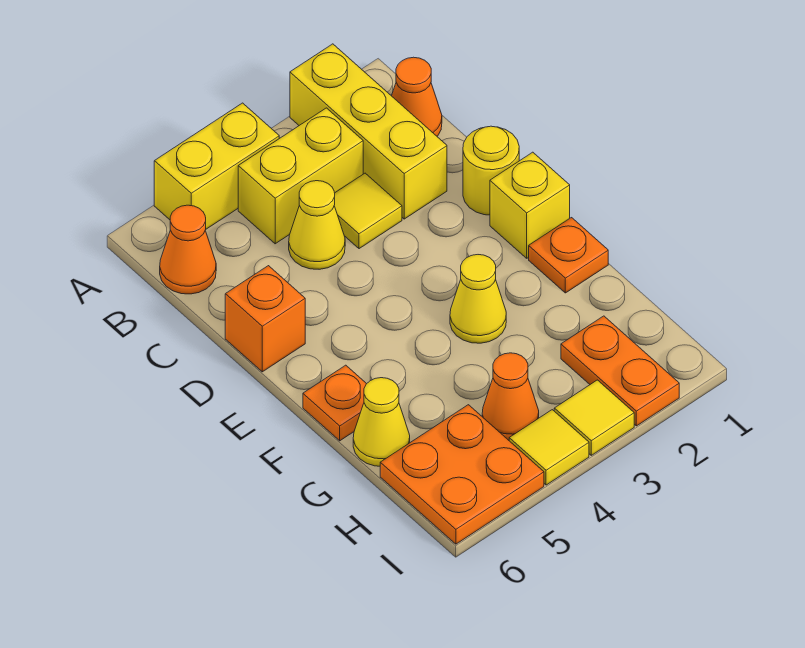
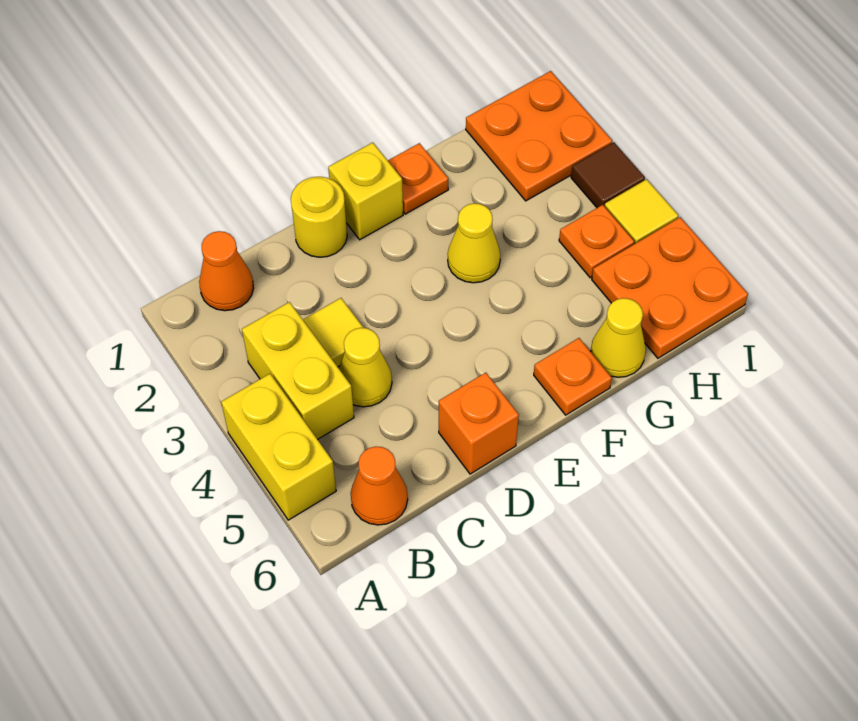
yellow 1x3 brick [290,44,447,219] -> none
orange 1x2 plate [561,316,679,426] -> orange 2x2 plate [466,71,612,201]
orange 1x1 cone [482,353,539,440] -> orange 1x1 plate [559,205,634,278]
yellow 1x1 tile [554,380,634,455] -> brown 1x1 tile [571,142,645,208]

